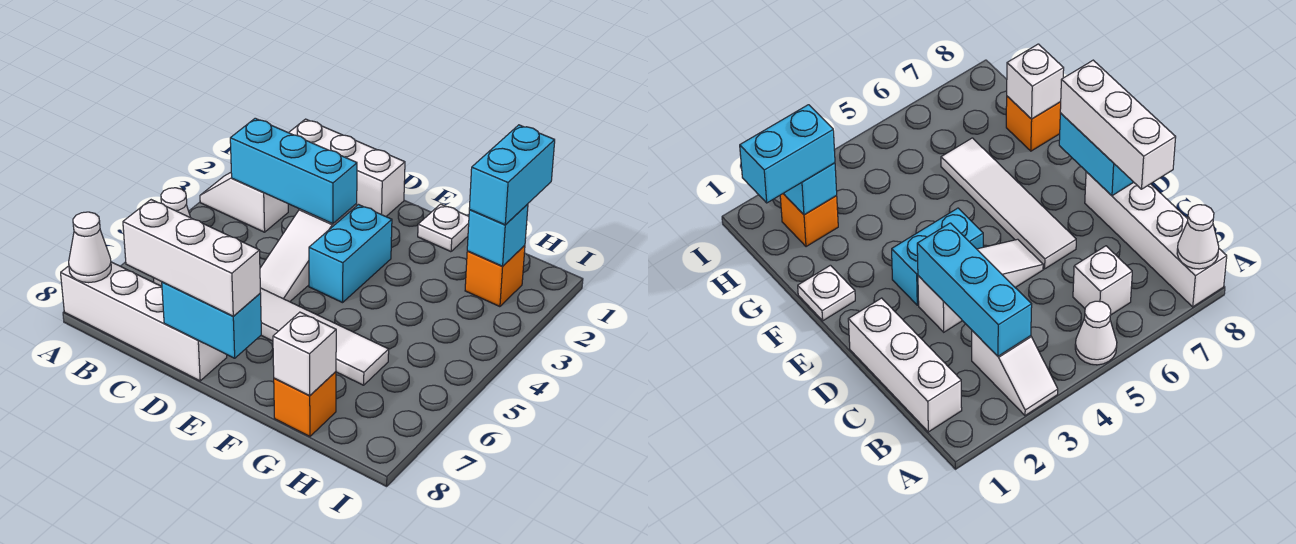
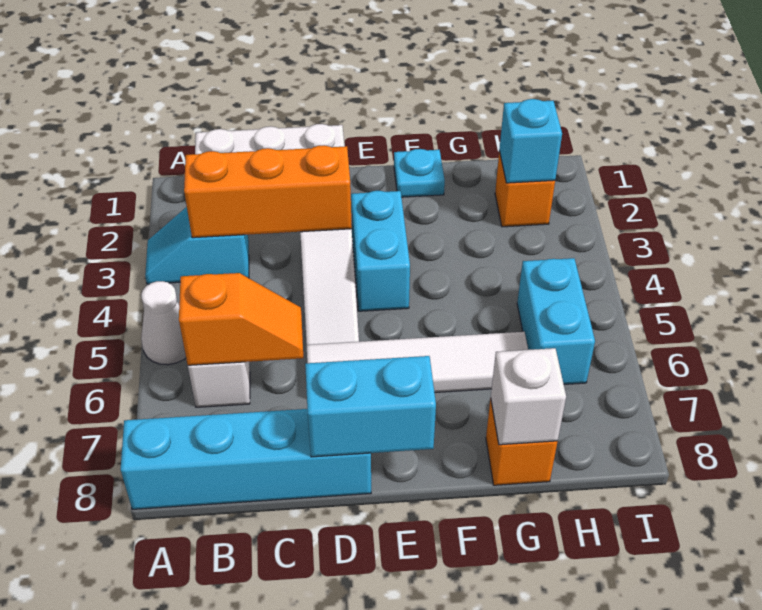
white 1x2 slope [200,173,288,232] -> cyan 1x2 slope [145,207,249,284]
white 1x4 brick [61,262,227,381] -> cyan 1x4 brick [121,409,371,509]
white 1x1 cone [69,212,111,283] -> none
cyan 1x3 brick [230,118,357,224] -> orange 1x3 brick [184,146,352,238]
none -> orange 1x2 slope [179,273,303,365]
white 1x3 brick [123,200,260,316] -> none
white 1x1 plate [418,204,469,252] -> cyan 1x1 plate [394,149,445,197]
cyan 1x2 brick [469,125,555,225] -> cyan 1x2 brick moved to [517,258,595,384]

